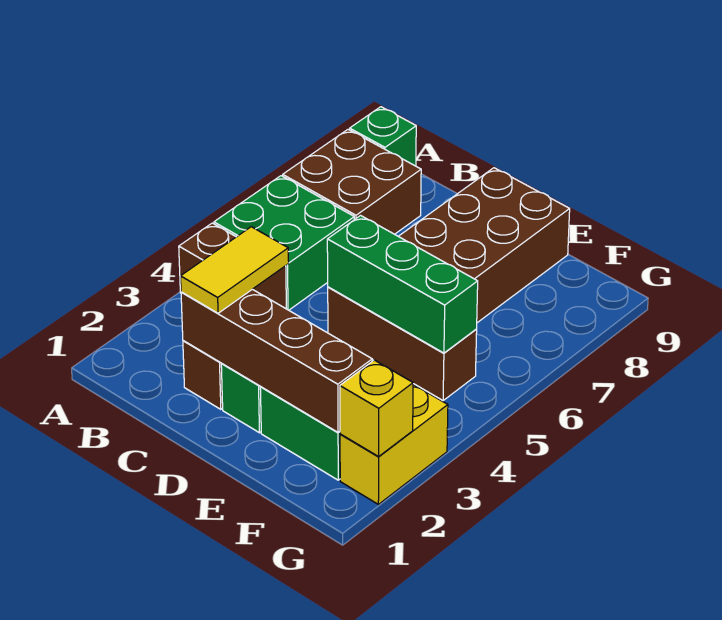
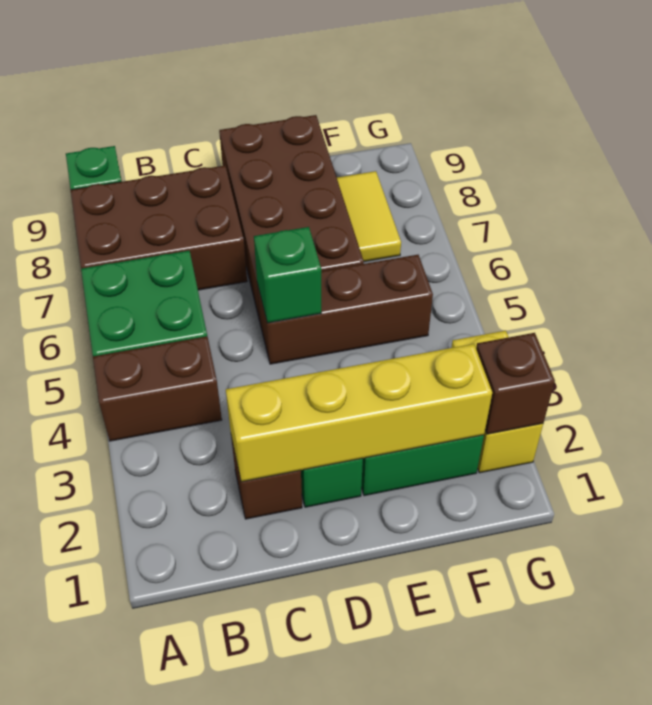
brown 2x2 brick [283,130,421,234] -> brown 2x3 brick [71,166,247,290]
brown 1x4 brick [181,289,372,432] -> yellow 1x4 brick [226,344,492,482]
yellow 1x2 tile [181,227,289,313] -> yellow 1x2 tile moved to [337,171,401,262]
green 1x3 brick [327,216,478,353] -> green 1x1 brick [254,227,321,323]
yellow 1x1 brick [340,360,413,456] -> brown 1x1 brick [476,333,555,434]

